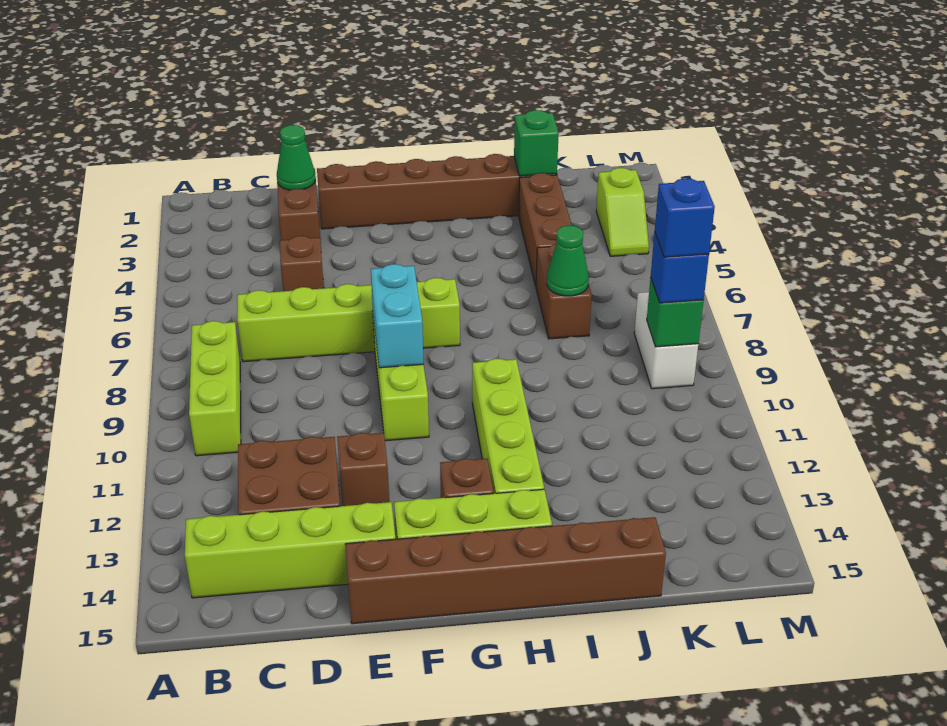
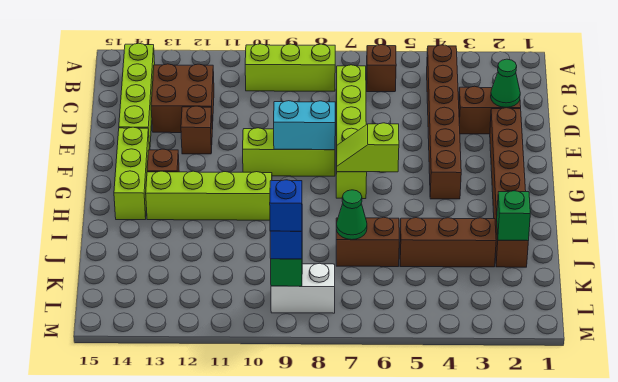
brown 1x1 brick [280,236,324,291] -> brown 1x1 brick moved to [367,45,396,92]
brown 1x6 brick [345,517,666,624] -> brown 1x6 brick moved to [427,45,461,199]
lime 1x2 slope [596,168,649,256] -> lime 1x2 slope moved to [336,123,399,172]

